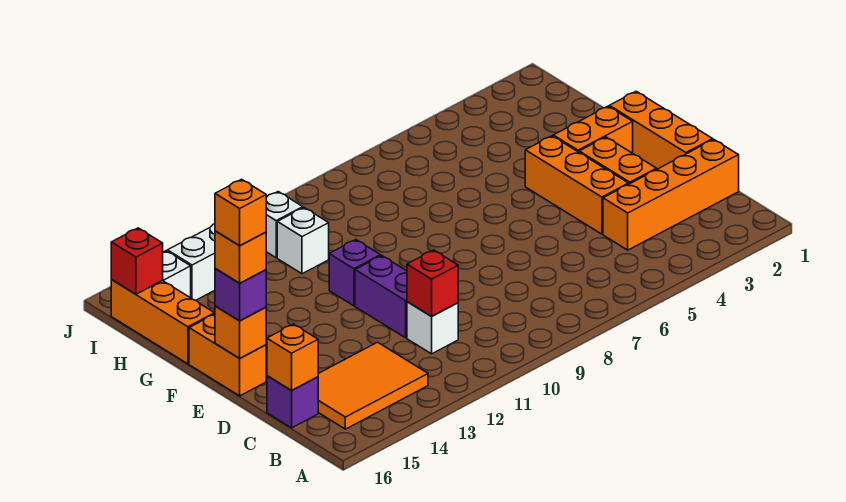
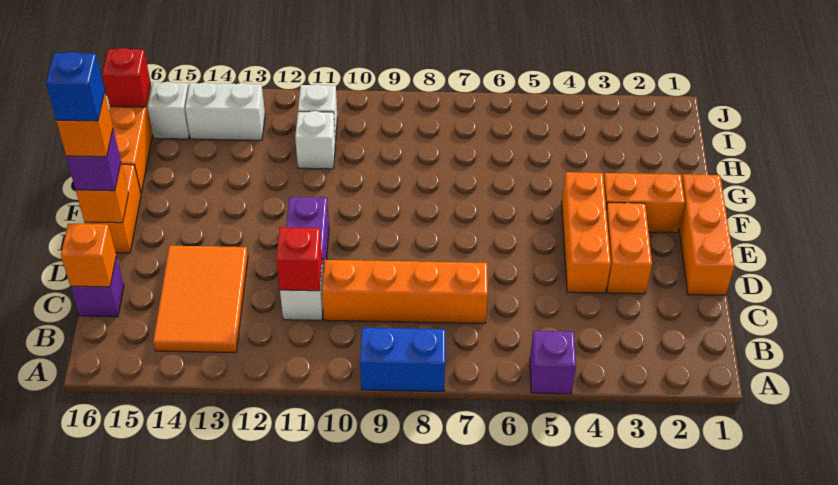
none -> blue 1x2 brick [360,328,445,391]
orange 2x3 tile [318,342,428,429] -> orange 2x3 tile turned to [153,246,248,353]
orange 1x4 brick [603,140,739,250] -> orange 1x4 brick moved to [322,260,488,323]
orange 1x1 brick [215,179,266,246] -> blue 1x1 brick [46,52,105,121]
purple 1x1 brick [329,240,381,306] -> purple 1x1 brick moved to [530,331,576,394]

